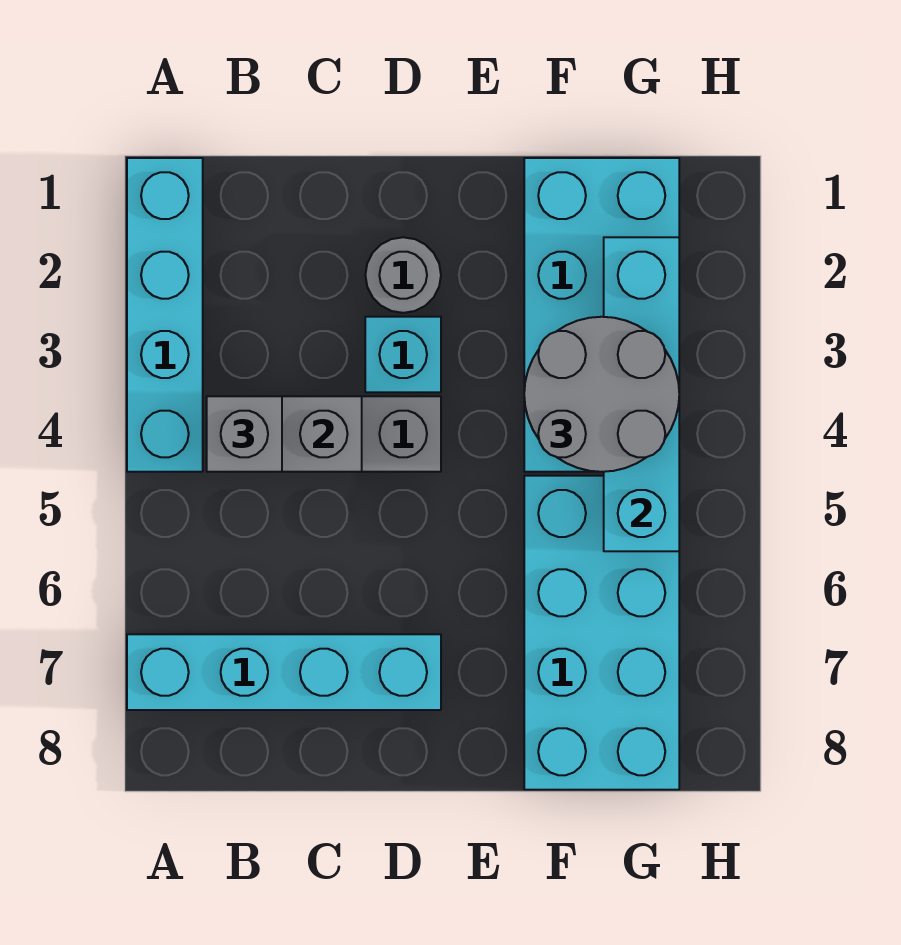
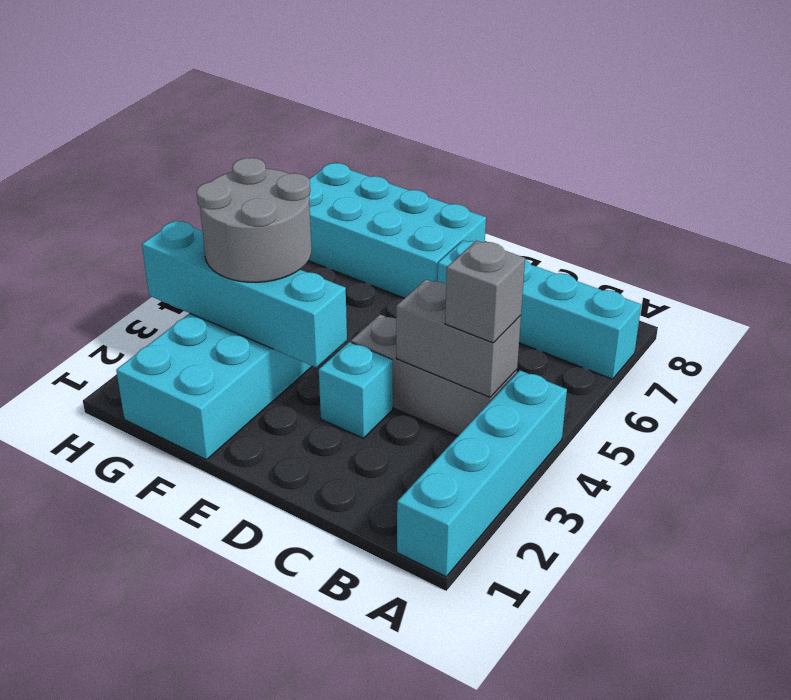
grey 1x1 round brick [365,237,441,313] -> none
cyan 2x4 brick [524,476,679,790] -> cyan 2x4 brick turned to [308,163,486,298]
cyan 1x4 brick [604,237,679,551] -> cyan 1x4 brick turned to [142,221,347,367]

